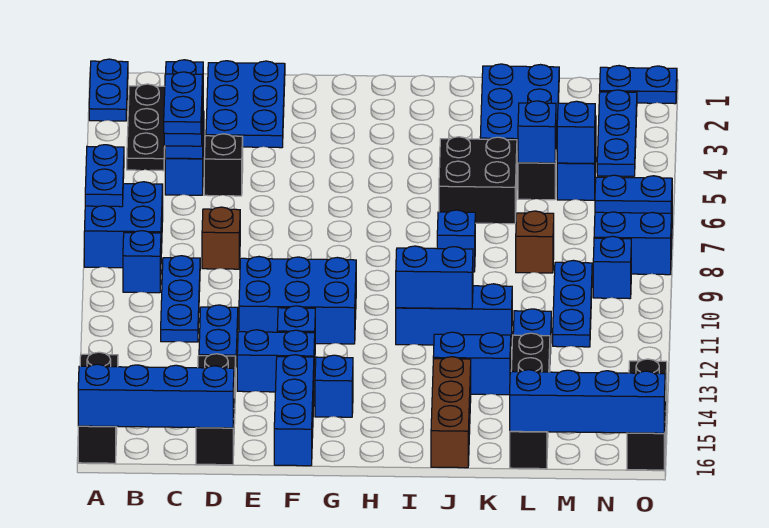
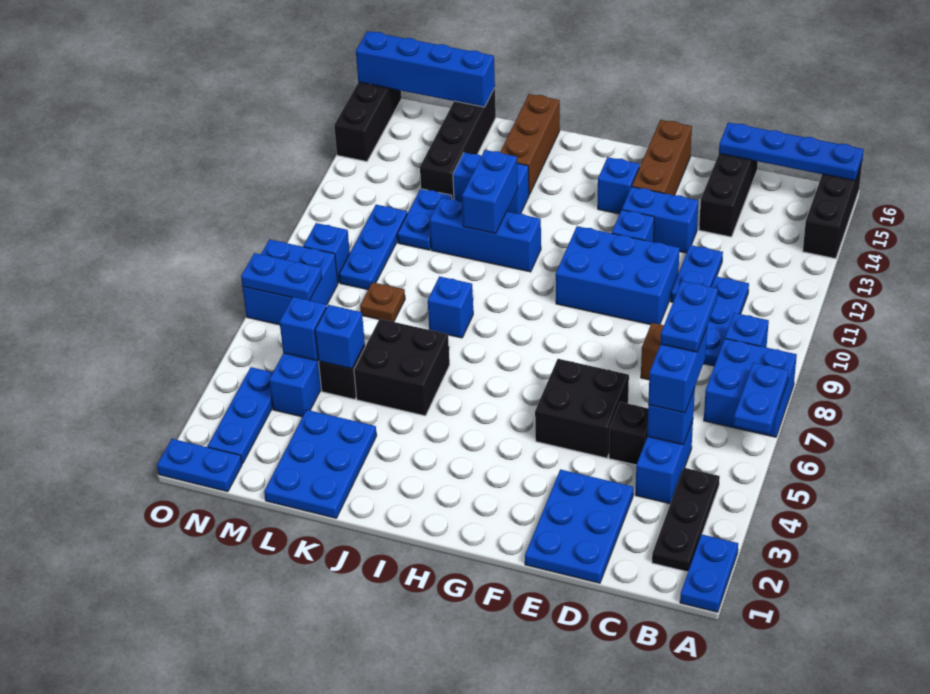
blue 1x4 brick [78,364,234,428] -> blue 1x4 plate [719,122,864,181]
none -> black 2x2 brick [535,359,629,458]
blue 1x3 brick [274,355,314,466] -> brown 1x3 brick [632,120,692,195]
blue 1x2 brick [396,246,473,309] -> blue 1x2 brick turned to [462,150,518,234]
brown 1x1 brick [516,211,554,273] -> brown 1x1 plate [360,282,405,321]

